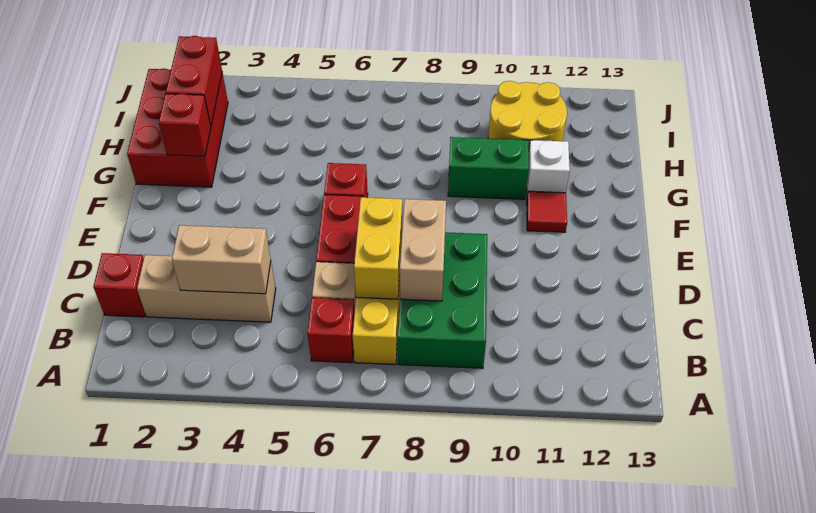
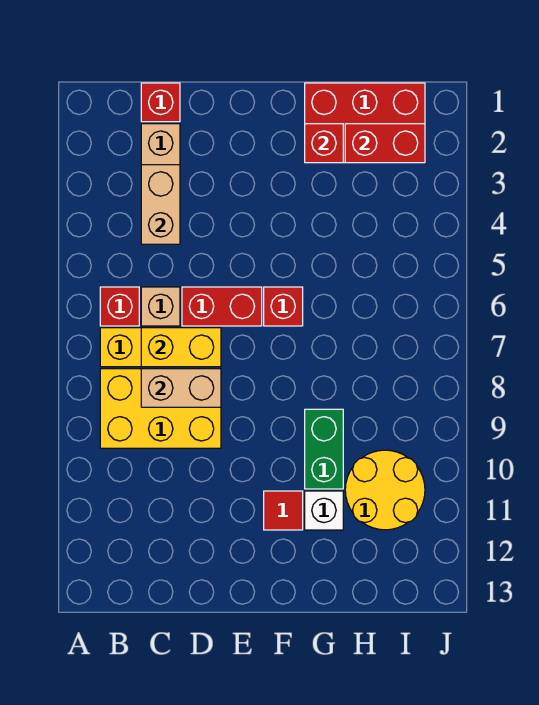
green 2x3 brick [398,232,487,368] -> yellow 2x3 brick [100,369,221,448]

